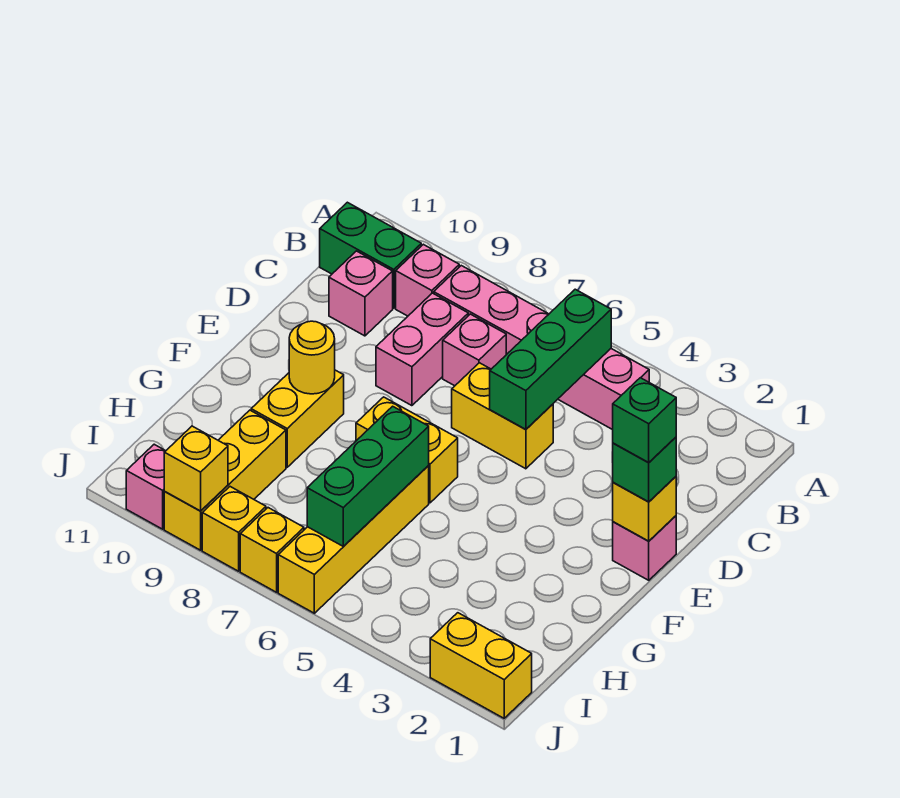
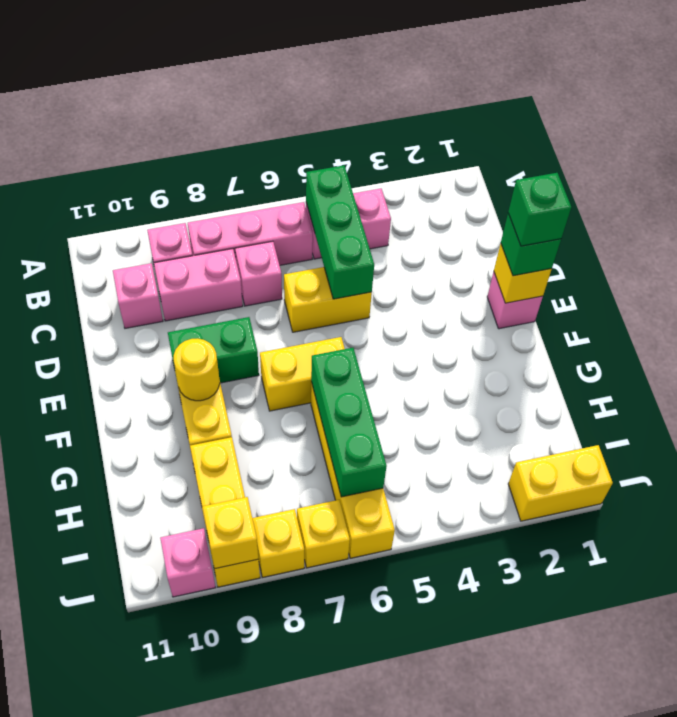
green 1x2 brick [320,202,421,308] -> green 1x2 brick moved to [168,317,259,383]
pink 1x2 brick [376,293,468,406] -> pink 1x2 brick turned to [154,249,243,321]

